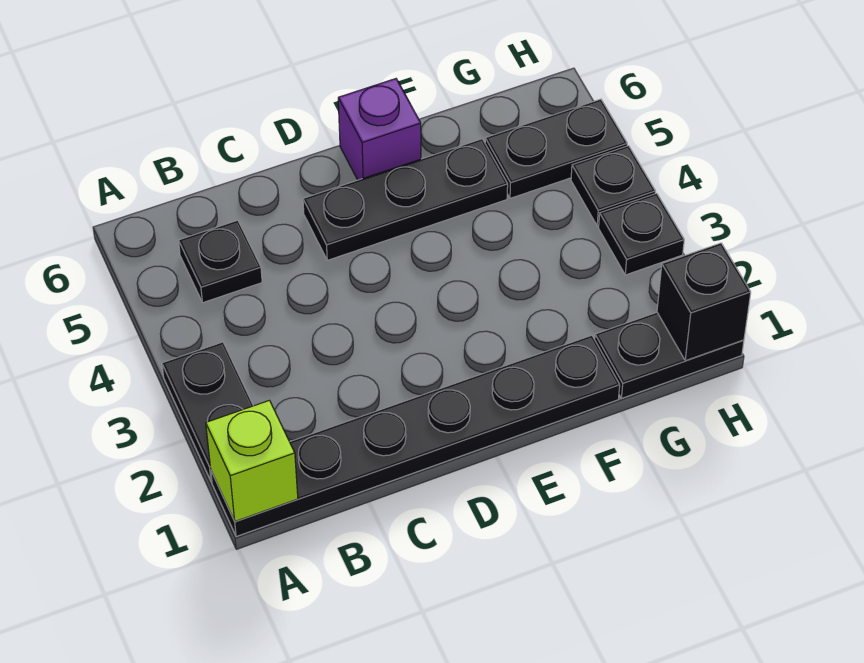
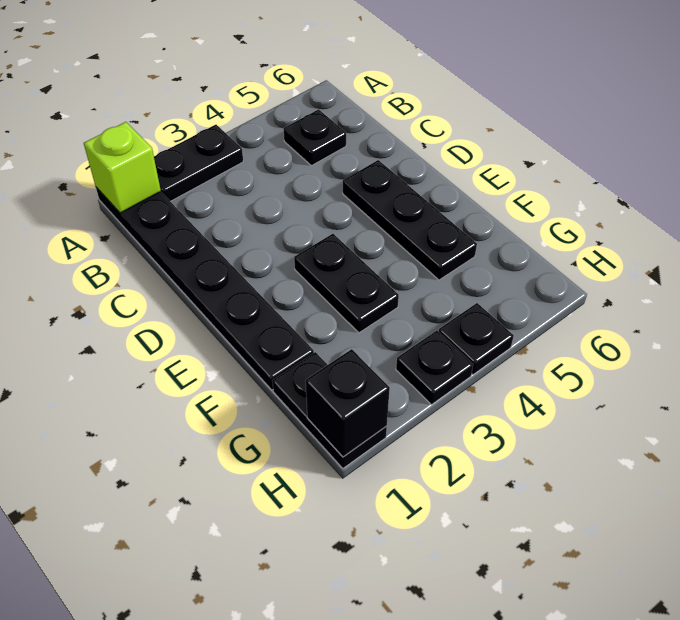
purple 1x1 brick [338,79,421,180] -> none
black 1x2 plate [485,99,627,198] -> black 1x2 plate moved to [294,234,399,333]

